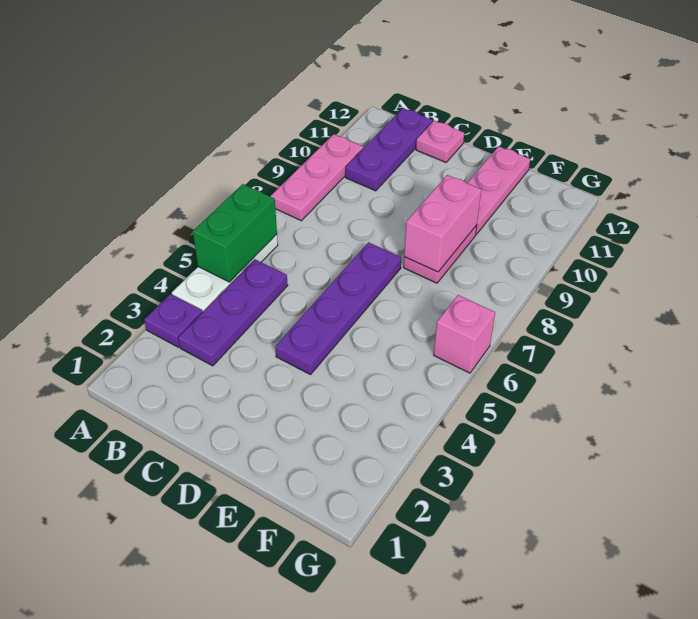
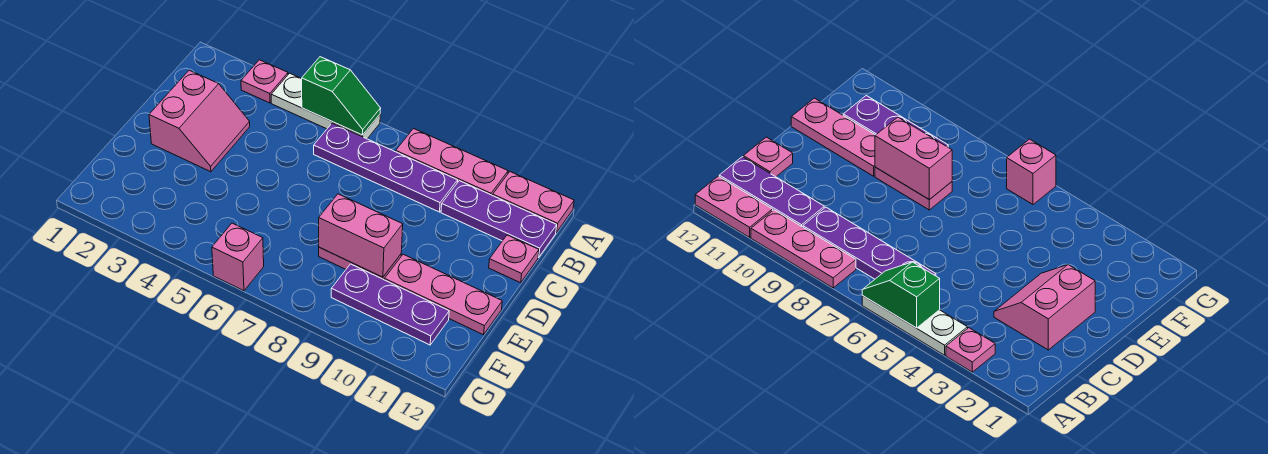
purple 1x1 plate [144,294,203,347] -> pink 1x1 plate [241,60,288,103]
green 1x2 brick [193,184,277,282] -> green 1x2 slope [302,57,381,135]
none -> pink 1x2 plate [493,172,574,233]
purple 1x3 plate [178,260,288,366] -> purple 1x3 plate moved to [331,264,449,345]
none -> pink 2x2 slope [149,70,250,172]
purple 1x4 plate [275,242,401,375] -> purple 1x4 plate moved to [314,123,458,212]

